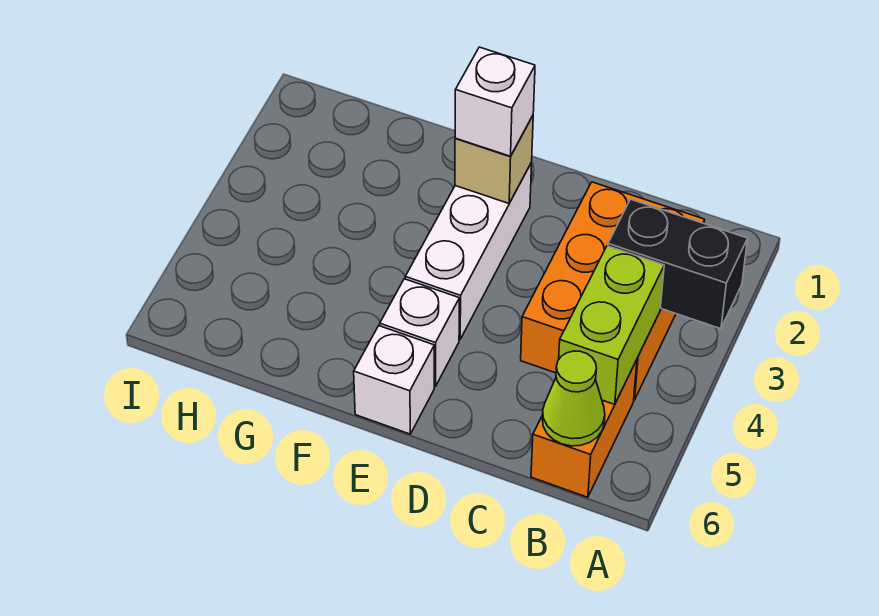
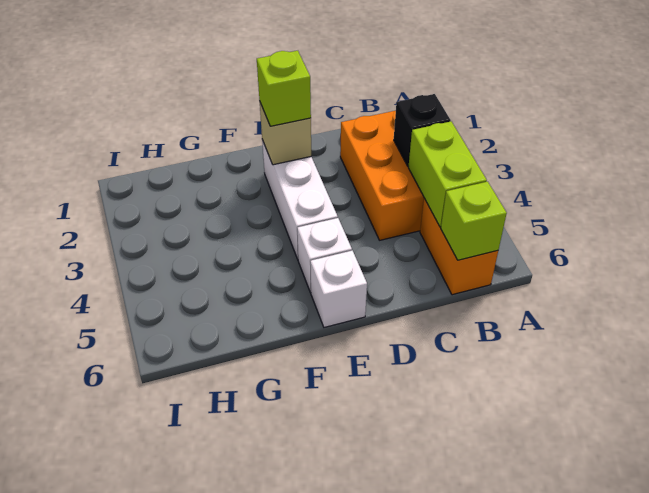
black 1x2 brick [608,199,748,329] -> black 1x1 brick [394,94,451,166]
lime 1x1 cone [542,351,605,446] -> lime 1x1 brick [441,182,507,260]
white 1x1 brick [455,47,535,156] -> lime 1x1 brick [257,51,311,126]

